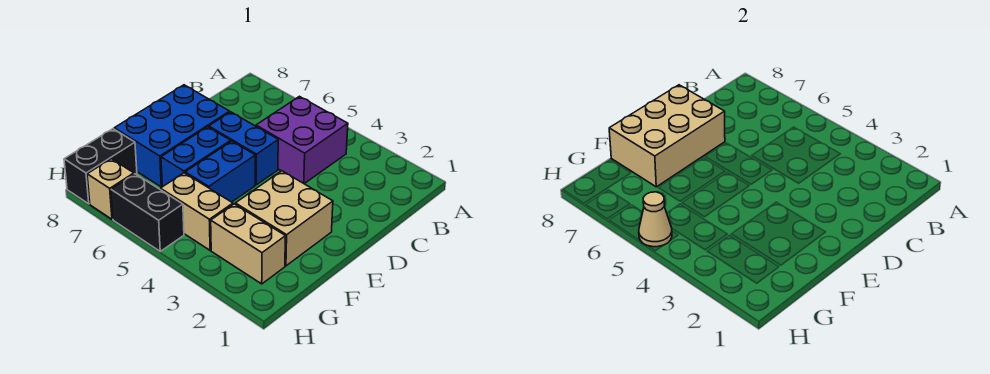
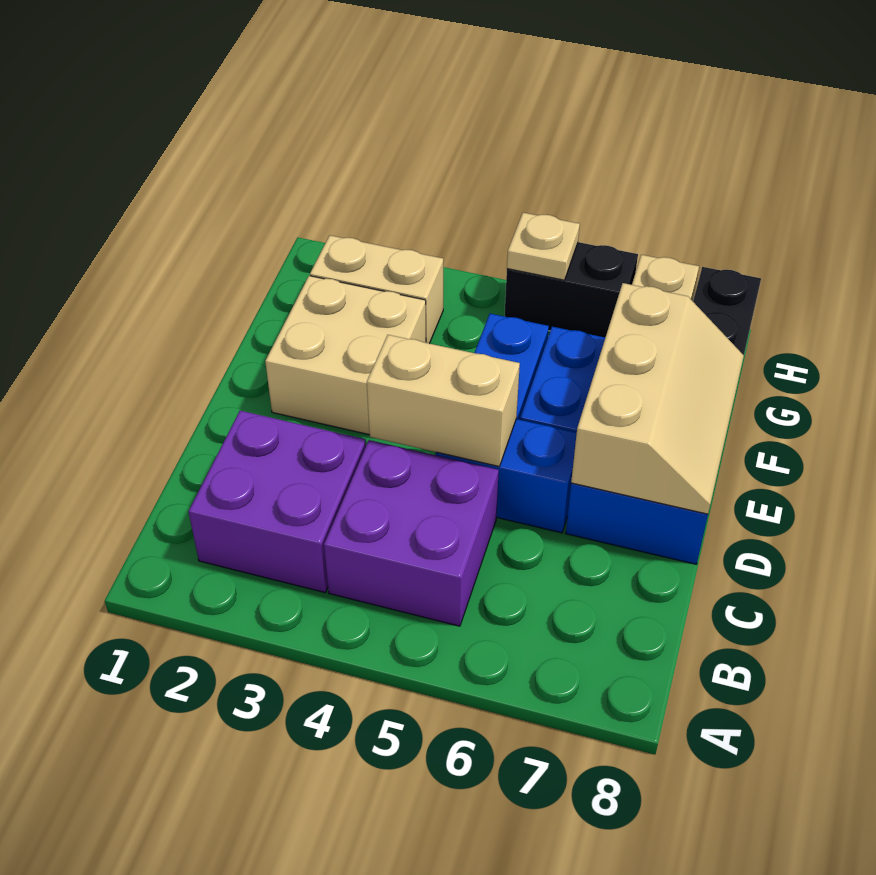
none -> purple 2x2 brick [188,411,366,592]
tan 2x3 brick [609,85,725,187] -> tan 2x3 slope [571,283,744,514]
tan 1x2 brick [161,173,233,250] -> tan 1x2 brick moved to [367,335,520,466]
tan 1x1 cone [639,192,672,247] -> tan 1x1 plate [507,213,580,280]

